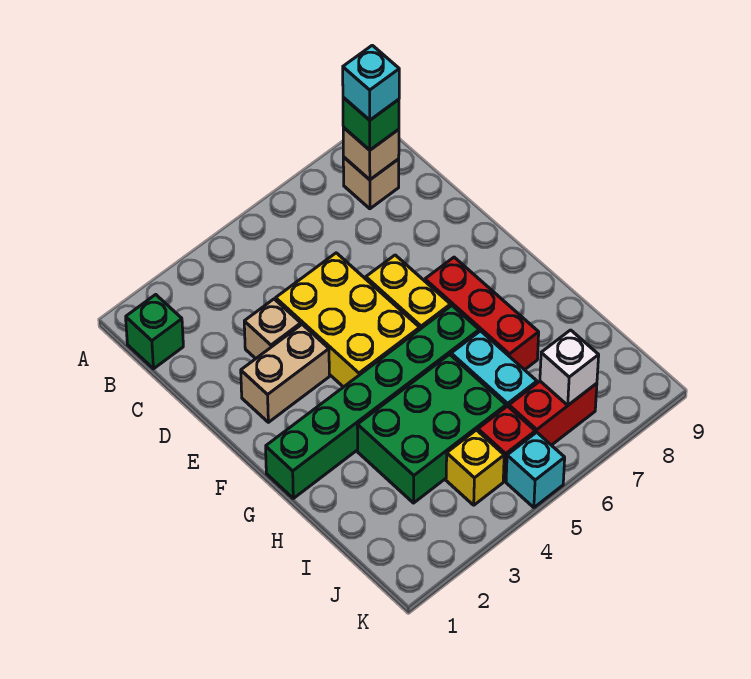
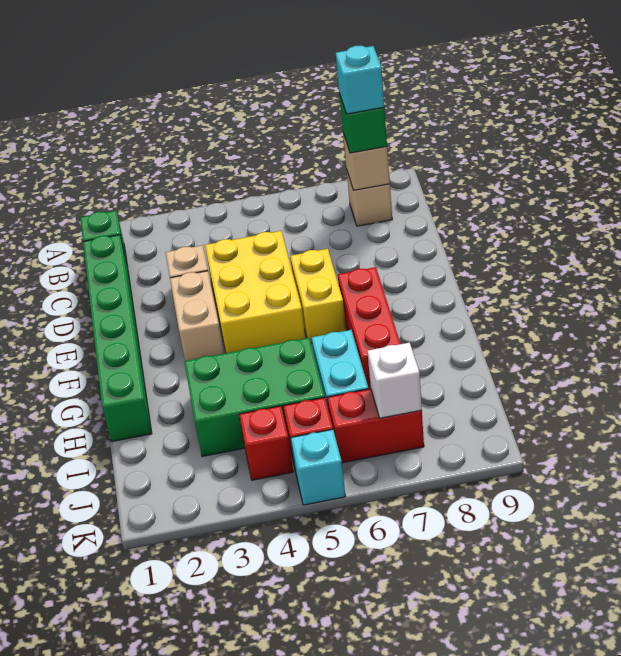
tan 1x2 brick [241,325,329,422] -> tan 1x2 brick turned to [170,271,224,361]
green 1x6 brick [266,306,479,498] -> green 1x6 brick turned to [83,235,152,442]
yellow 1x1 brick [446,430,504,505] -> red 1x1 brick [239,406,293,480]

